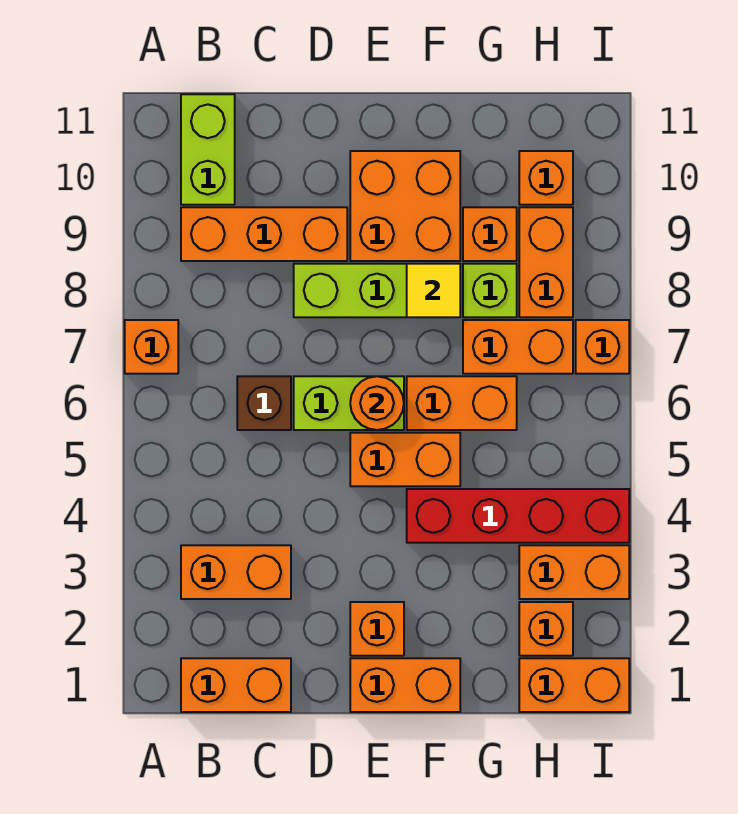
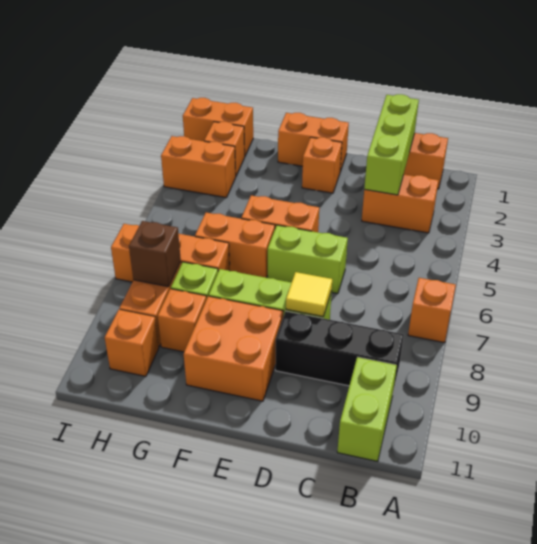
orange 1x3 brick [181,207,347,261] -> black 1x3 brick [275,311,404,391]
none -> lime 1x3 brick [364,94,419,195]
brown 1x1 brick [237,376,291,430] -> brown 1x1 brick moved to [129,221,181,287]
orange 1x1 round brick [350,376,404,430] -> none
red 1x4 brick [407,489,629,543] -> none
yellow 1x1 tile [407,264,460,317] -> yellow 1x1 tile moved to [286,272,332,317]

